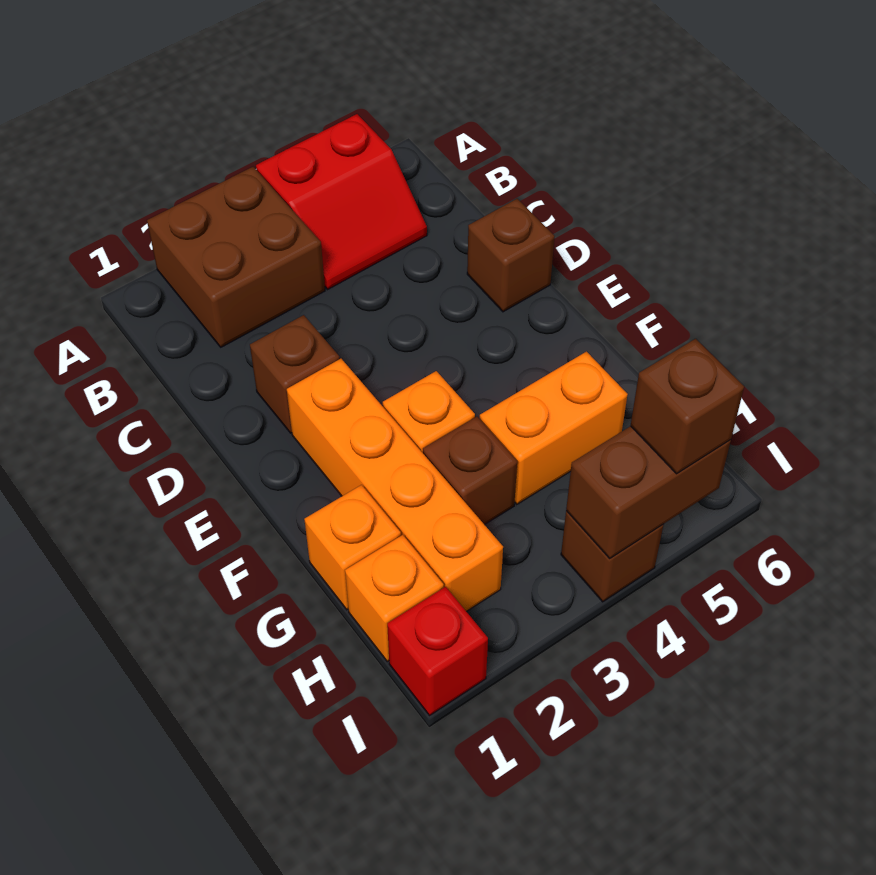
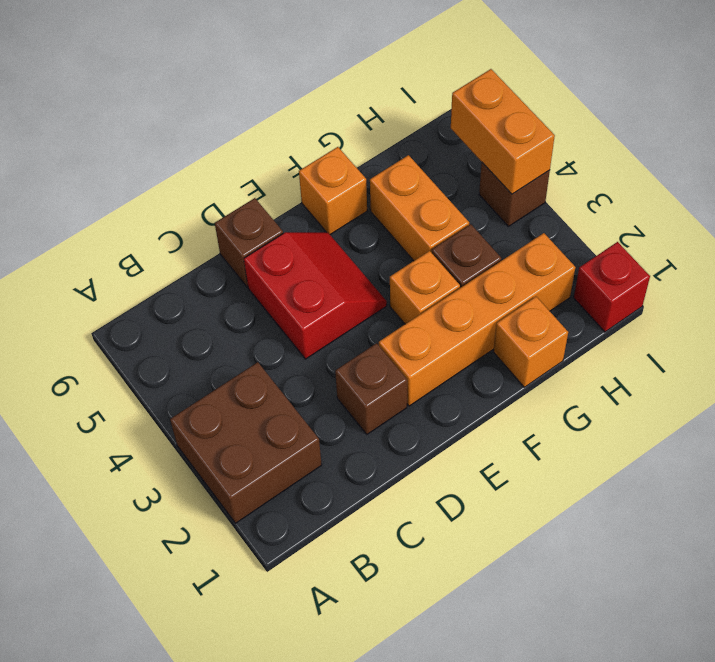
red 2x2 slope [256,114,427,289] -> red 2x2 slope moved to [244,232,387,359]
orange 1x1 brick [345,535,444,662] -> orange 1x1 brick moved to [299,147,367,234]
brown 1x2 brick [566,426,731,559] -> orange 1x2 brick [451,69,555,194]
brown 1x1 brick [630,339,744,474] -> none

